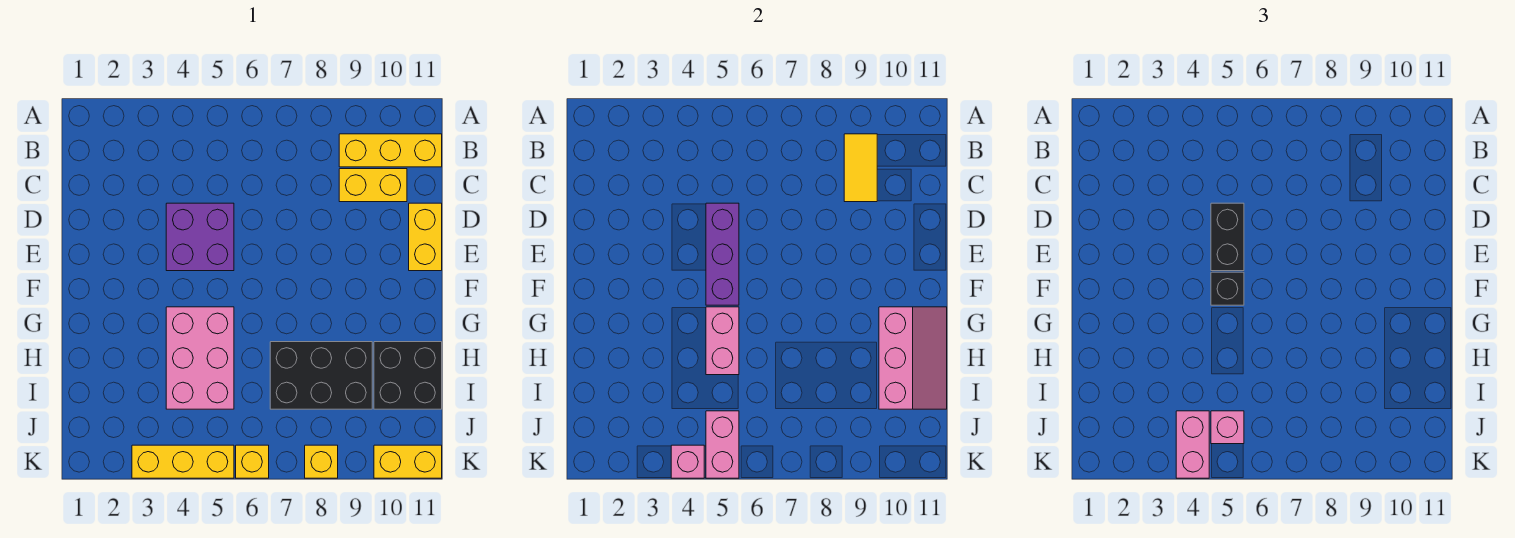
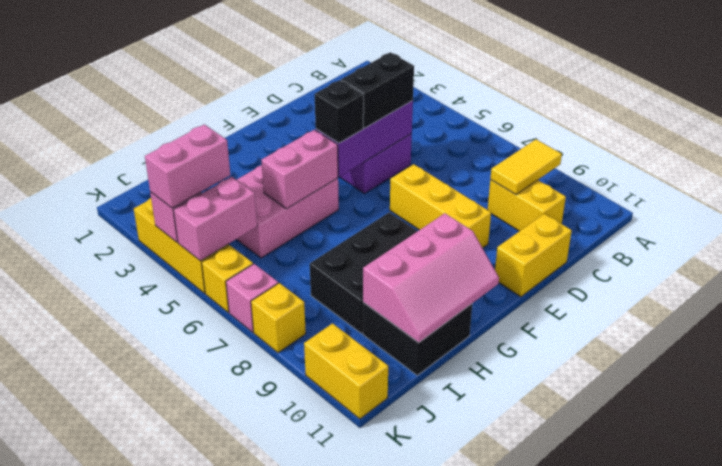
yellow 1x3 brick [339,134,442,167] -> yellow 1x3 brick moved to [390,164,491,248]
black 2x3 brick [270,342,372,409] -> black 2x3 brick turned to [310,212,417,333]
pink 1x1 brick [1211,411,1244,444] -> pink 1x1 brick moved to [226,264,278,332]

